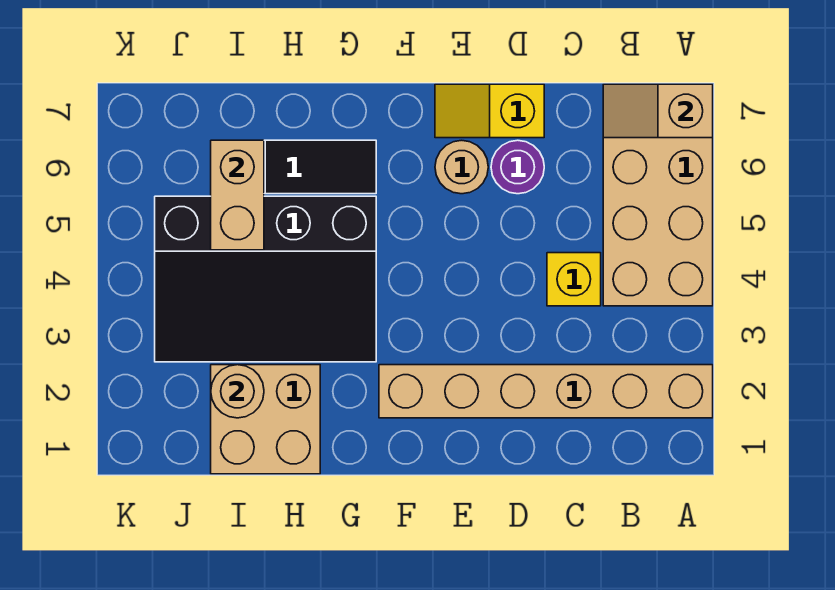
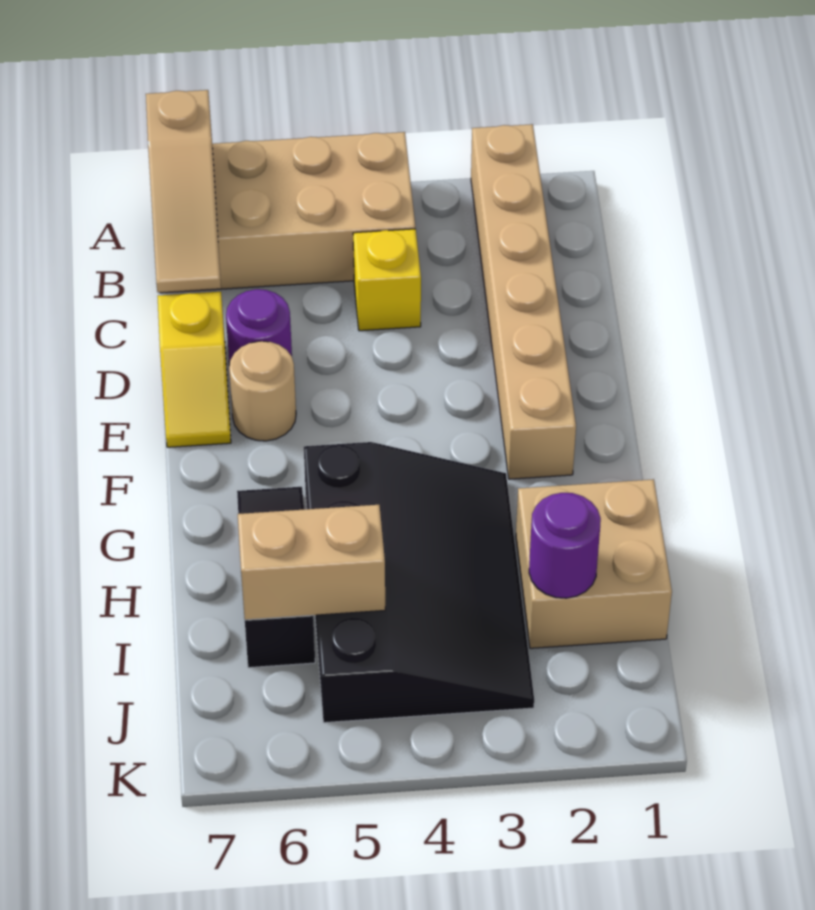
tan 1x2 slope [603,84,713,138] -> tan 1x3 slope [146,90,221,292]
tan 1x1 round brick [211,365,264,418] -> purple 1x1 round brick [529,493,601,598]

